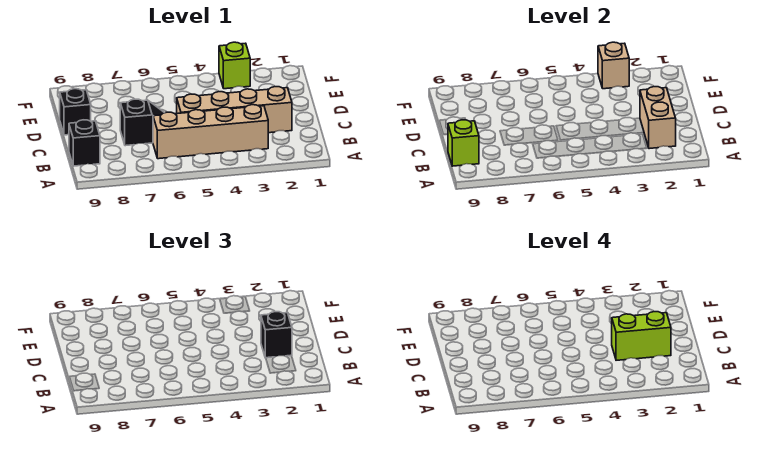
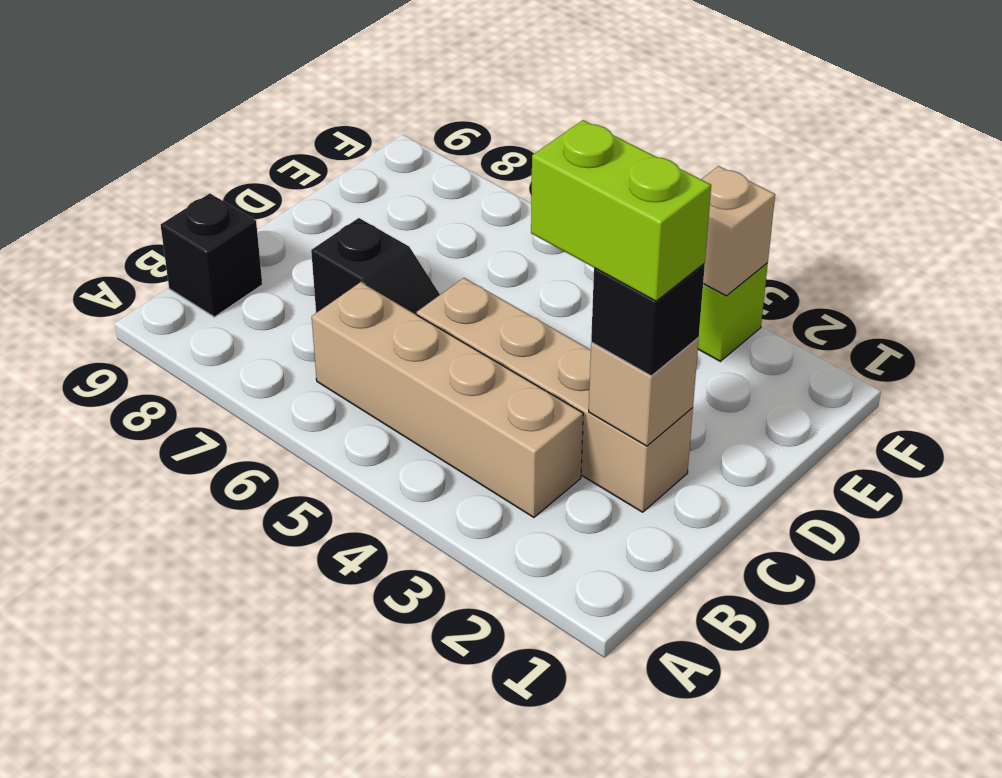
tan 1x2 brick [640,87,676,149] -> tan 1x1 brick [589,338,699,446]
lime 1x1 brick [448,120,479,166] -> none
black 1x1 brick [60,89,91,135] -> none

